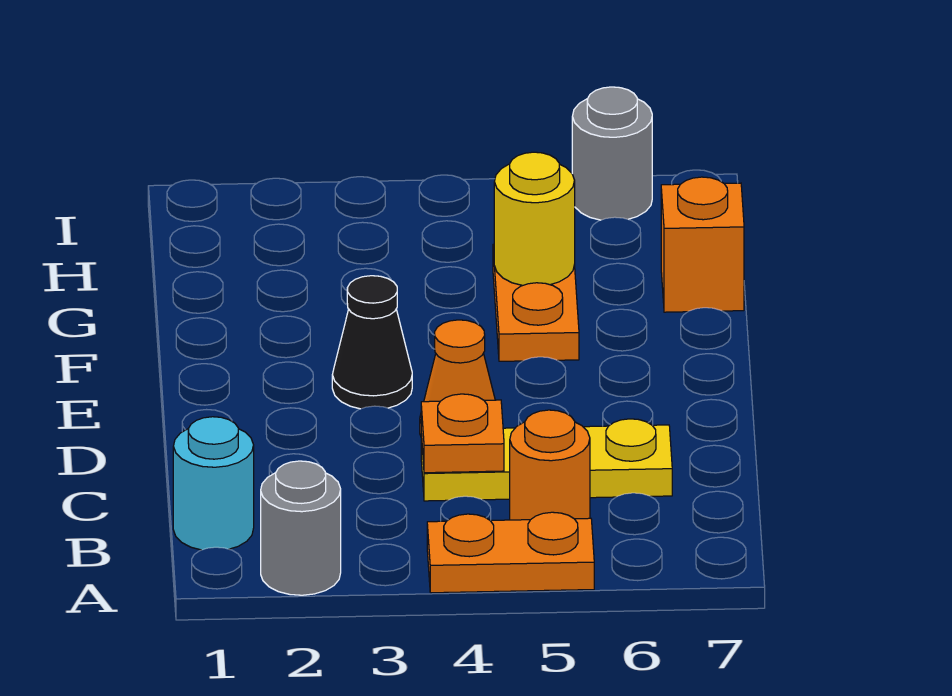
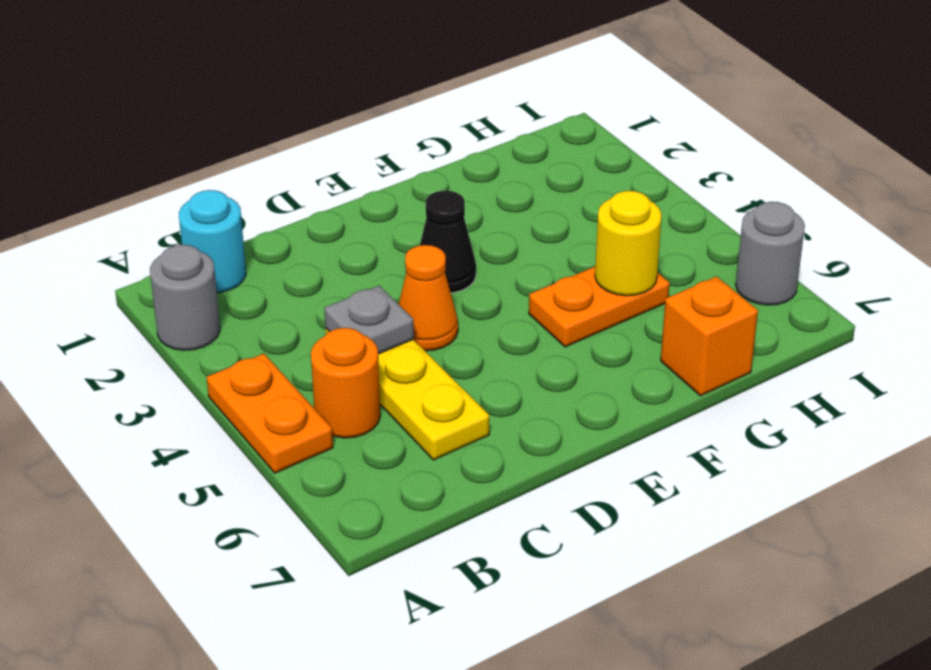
orange 1x1 plate [421,394,504,473] -> grey 1x1 plate [324,286,414,354]

